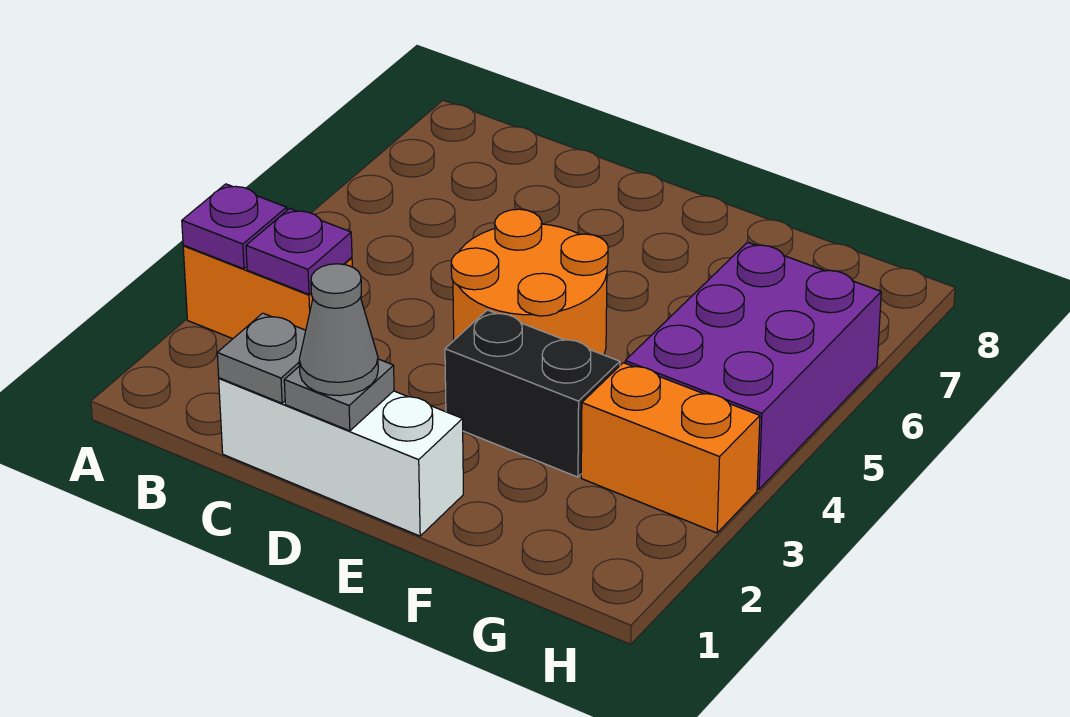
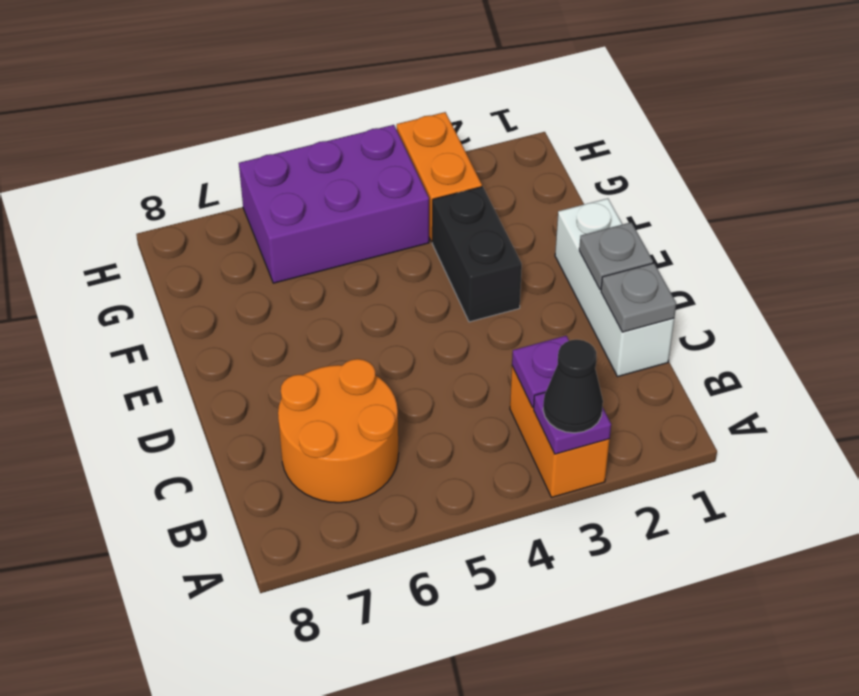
none -> black 1x1 cone [543,340,603,433]
grey 1x1 cone [299,264,378,396] -> none
orange 2x2 round brick [451,209,608,355] -> orange 2x2 round brick moved to [278,359,399,503]

